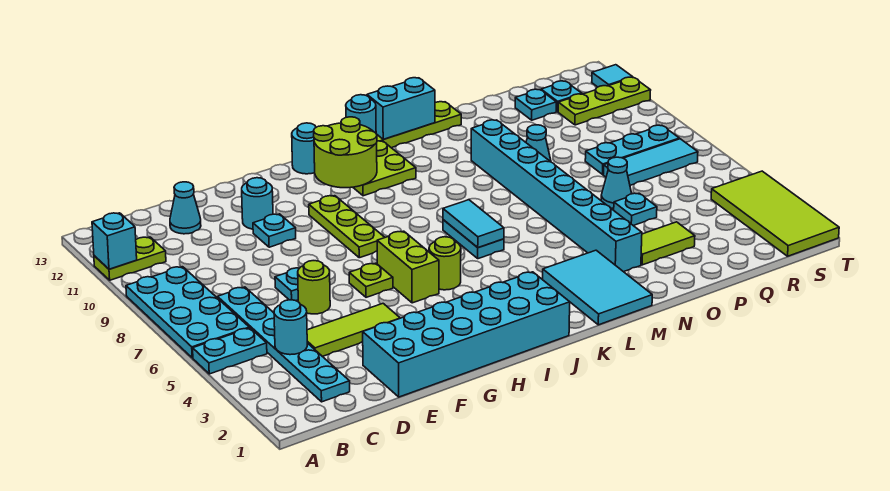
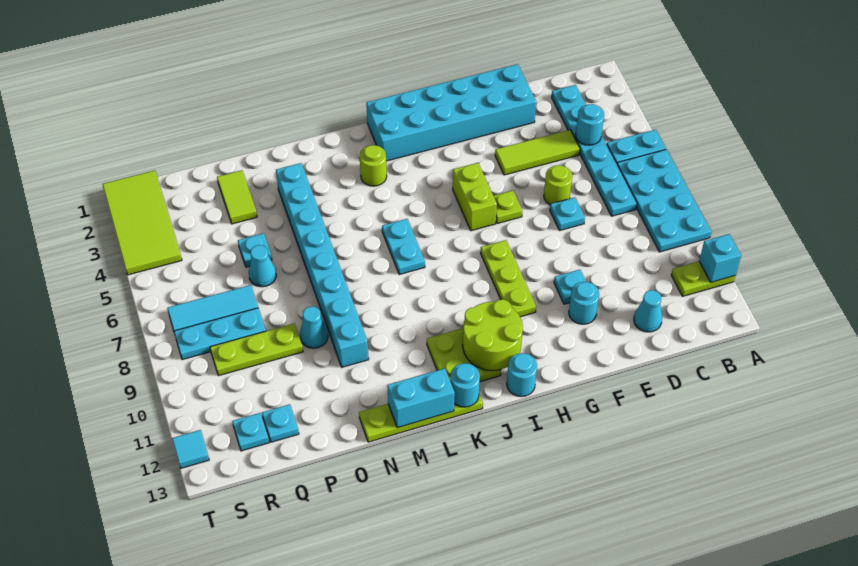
lime 1x1 round brick [429,237,461,290] -> lime 1x1 round brick moved to [360,145,387,186]
cyan 1x2 tile [443,200,504,248] -> none
cyan 2x3 tile [543,250,652,325] -> none
lime 1x2 tile [641,222,695,265] -> lime 1x2 tile turned to [217,170,257,224]
lime 1x3 plate [558,77,651,125] -> lime 1x3 plate moved to [210,323,303,376]

